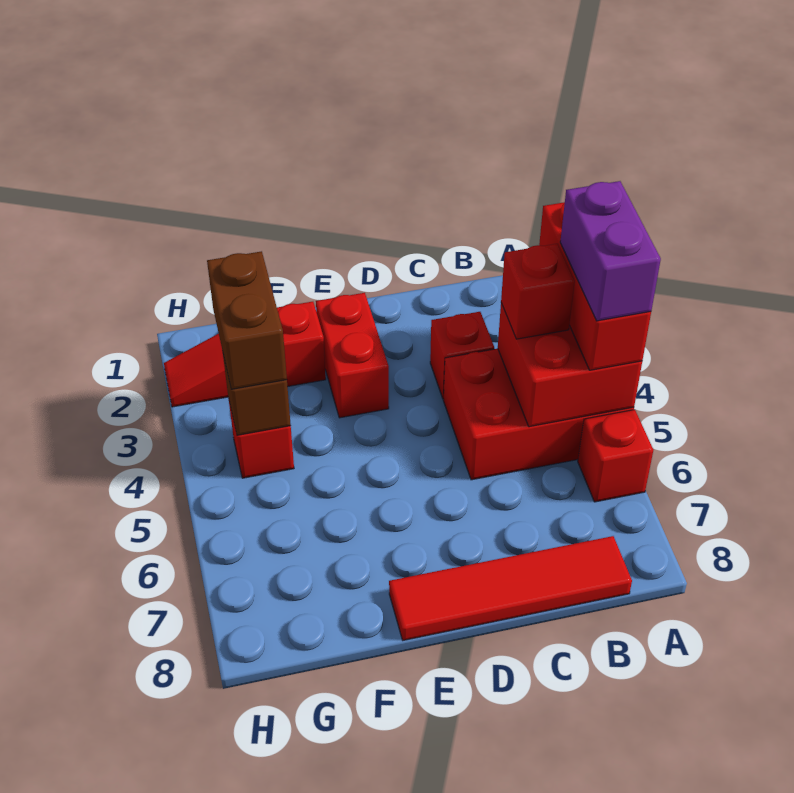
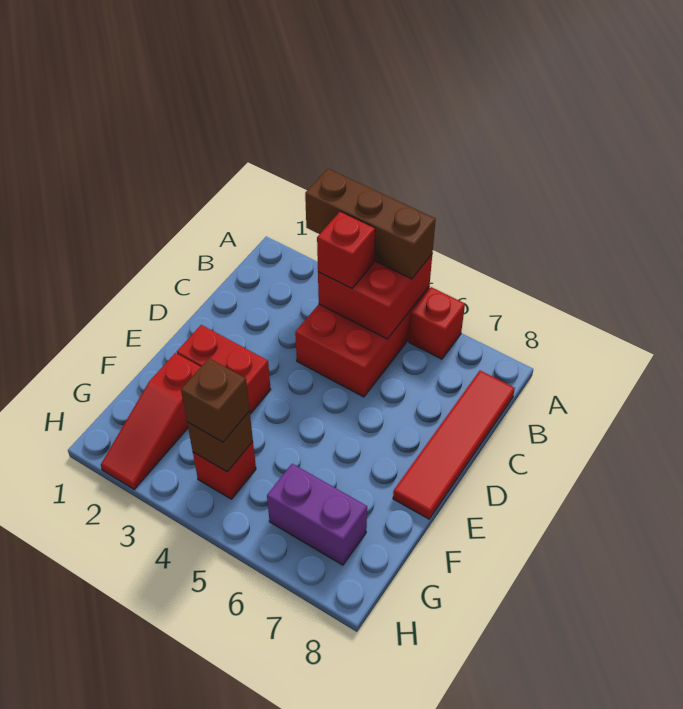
red 1x3 brick [539,202,651,370] -> brown 1x3 brick [305,169,436,279]
purple 1x2 brick [560,181,661,321] -> purple 1x2 brick moved to [267,464,367,565]
red 1x1 brick [430,312,494,399] -> none
brown 1x2 brick [207,251,287,389] -> brown 1x1 brick [181,358,250,442]

